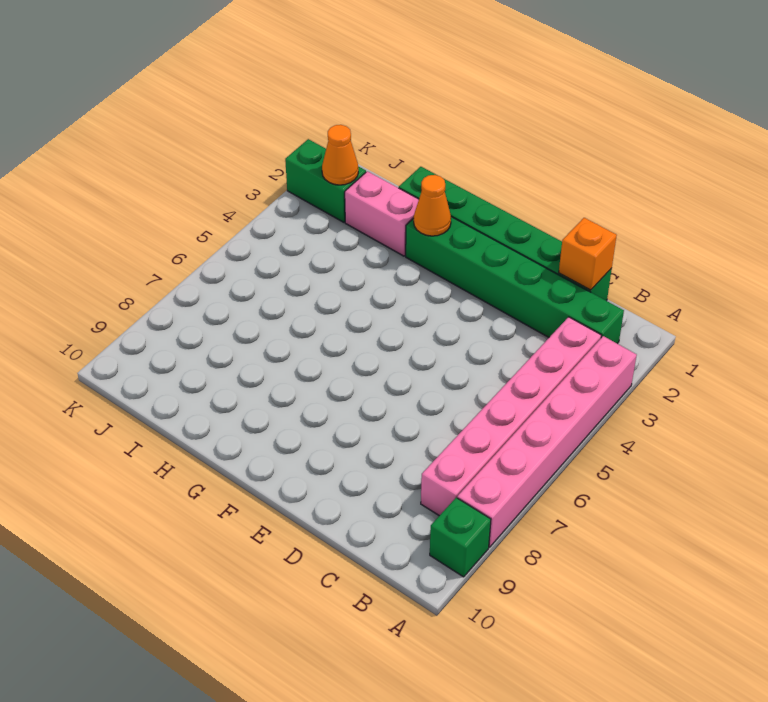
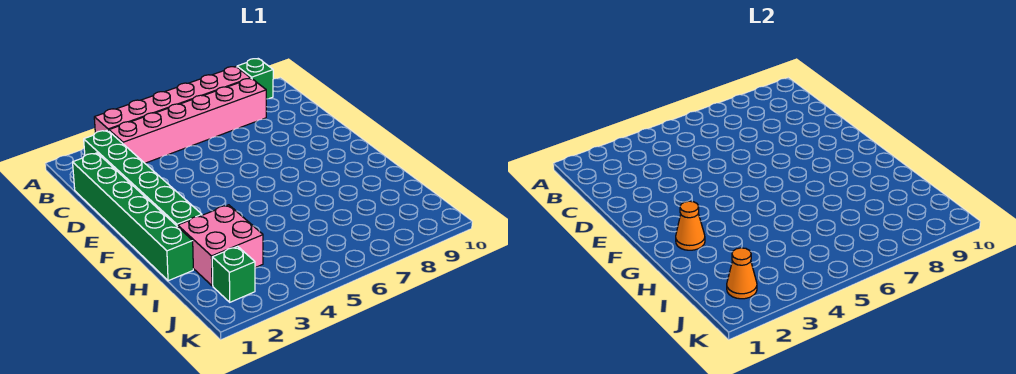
orange 1x1 brick [559,218,617,290] -> none
pink 1x2 brick [345,171,419,256] -> pink 2x2 brick [178,205,263,286]
green 1x2 brick [285,139,366,222] -> green 1x1 brick [212,246,255,302]

